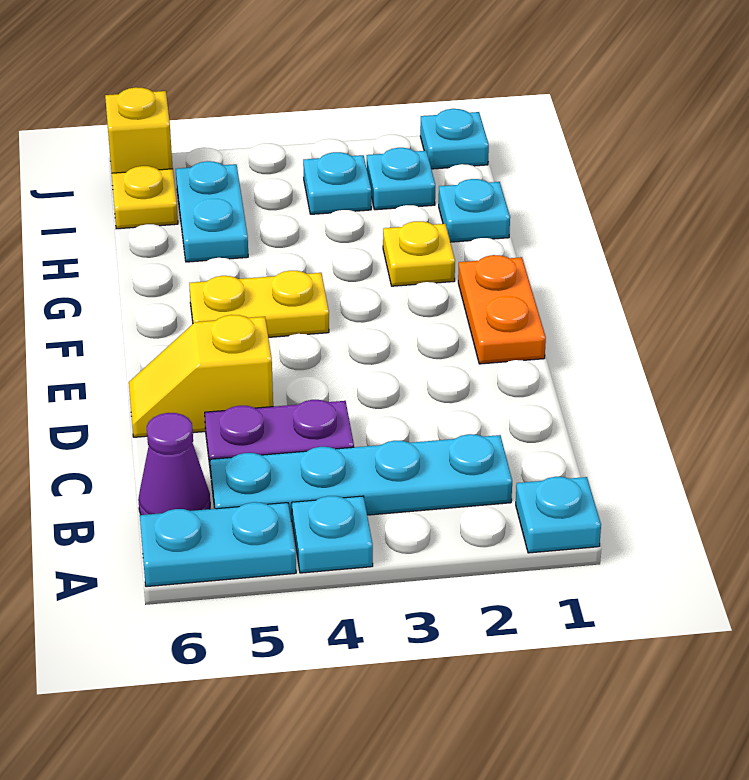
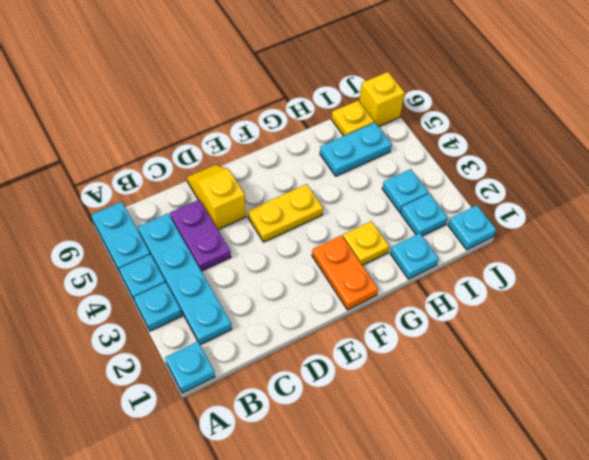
none -> cyan 1x1 plate [134,282,182,331]
purple 1x1 cone [138,413,210,515] -> none
orange 1x2 plate [458,255,546,364] -> orange 1x2 plate turned to [312,235,378,310]
yellow 1x2 plate [189,271,329,337] -> yellow 1x2 plate turned to [248,184,323,242]

